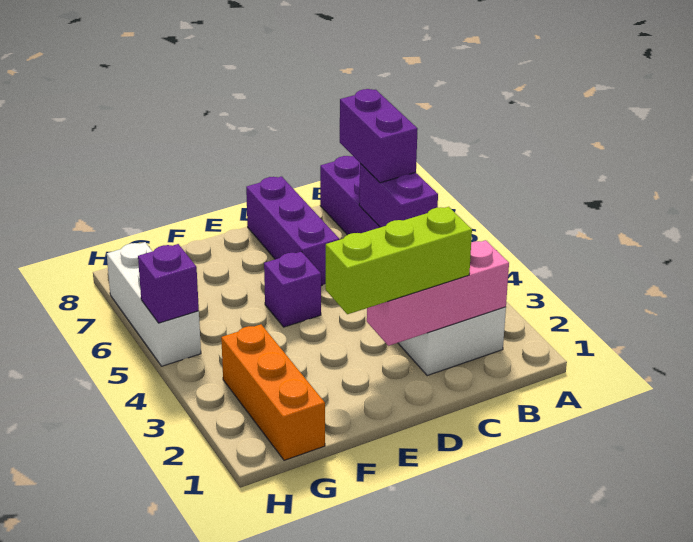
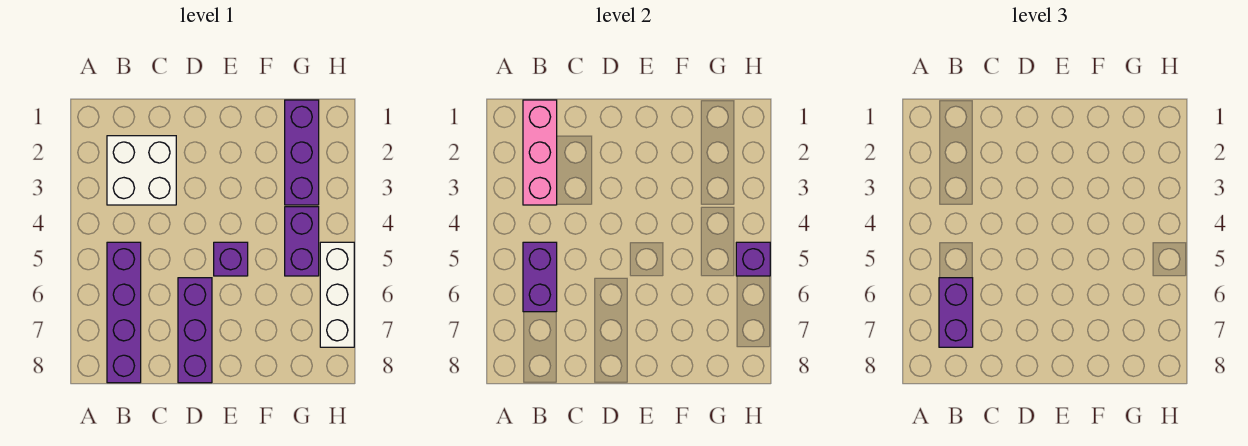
pink 1x3 brick [367,240,509,346] -> pink 1x3 brick turned to [523,100,557,205]
lime 1x3 brick [326,207,472,314] -> none
orange 1x3 brick [221,324,325,460] -> purple 1x3 brick [285,100,319,205]
none -> purple 1x2 brick [285,207,319,276]

